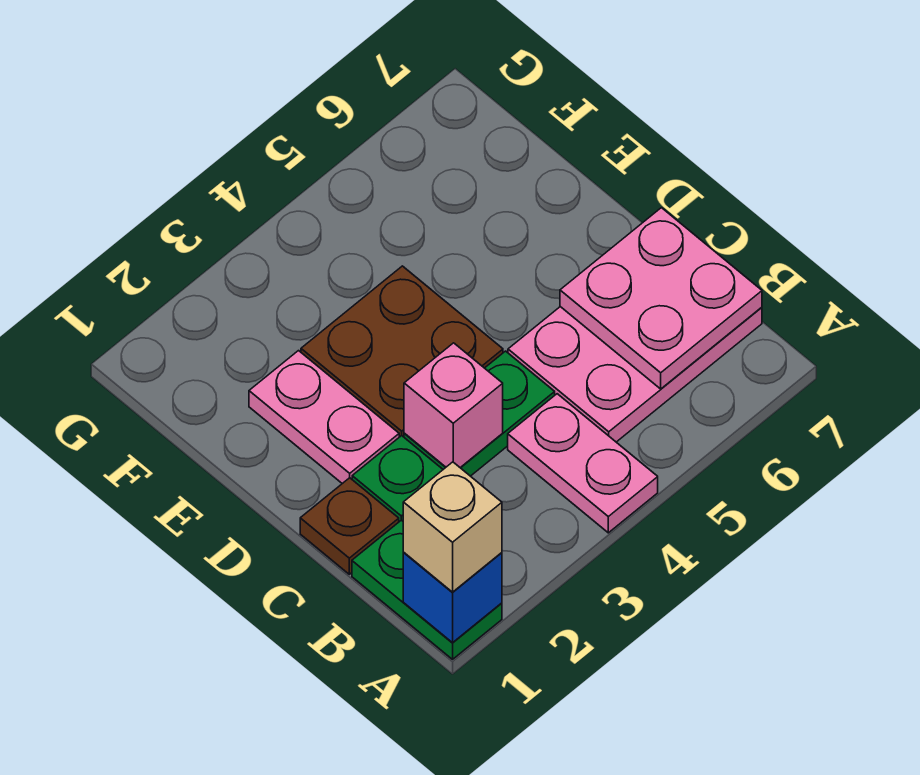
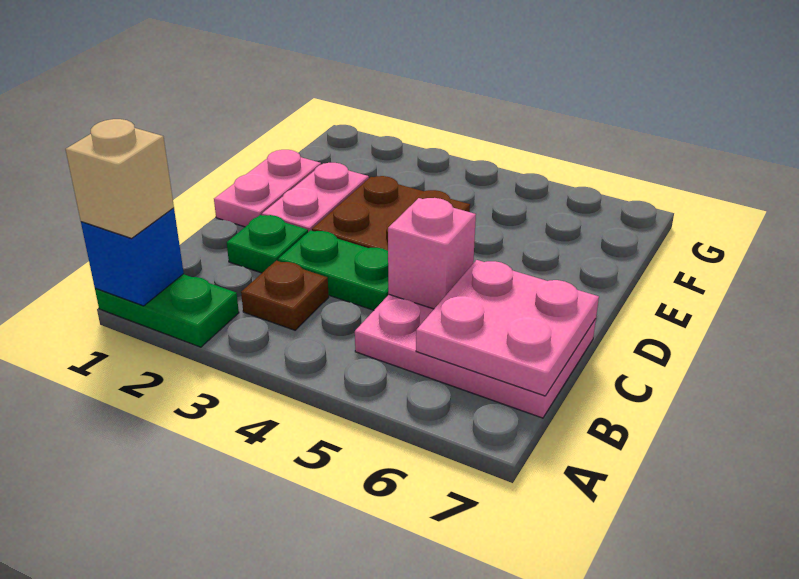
green 1x2 plate [352,520,502,659] -> green 1x2 plate turned to [95,274,239,347]
pink 1x2 plate [508,394,658,533] -> pink 1x2 plate moved to [214,150,321,227]
brown 1x1 plate [300,478,399,574] -> brown 1x1 plate moved to [241,261,329,330]
pink 1x1 brick [404,343,503,468] -> pink 1x1 brick moved to [388,198,476,309]

